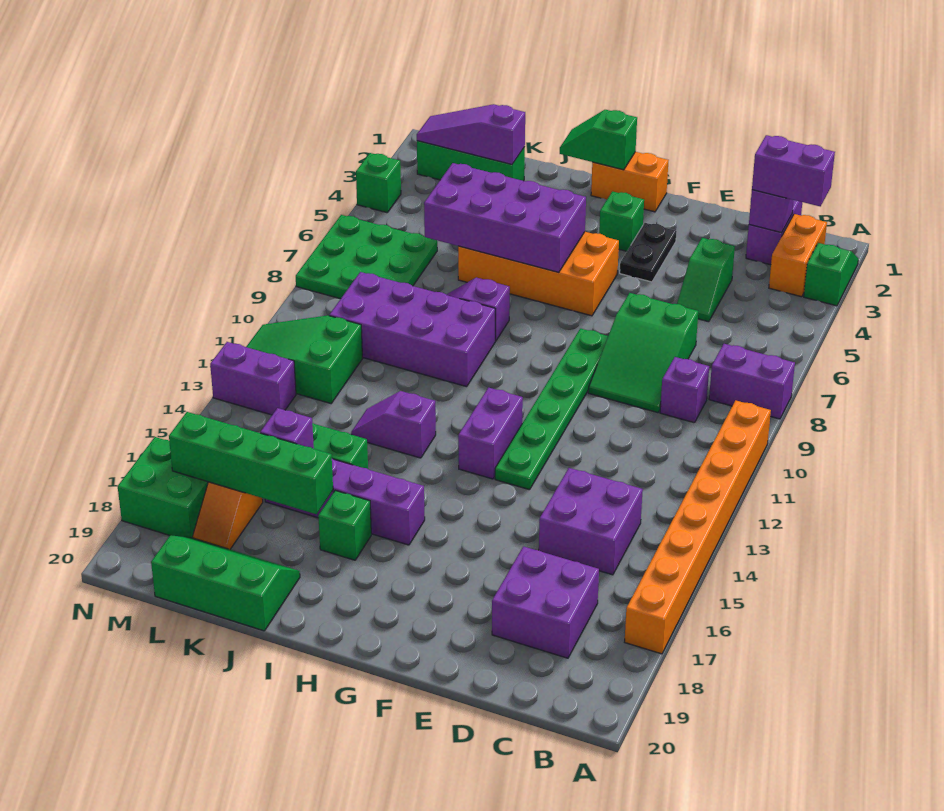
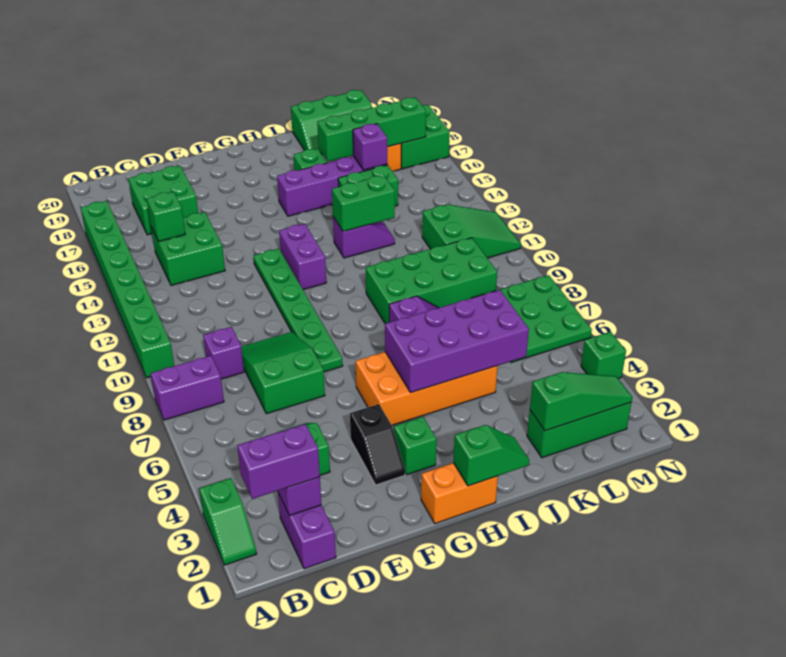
orange 1x8 brick [625,400,771,654] -> green 1x8 brick [81,201,174,378]
orange 1x2 brick [769,214,827,297] -> none
purple 2x2 brick [539,468,643,575] -> green 2x2 brick [151,212,225,285]
none -> green 1x1 brick [147,192,185,241]
purple 2x2 brick [492,546,599,658] -> green 2x2 brick [128,166,198,235]
black 1x2 plate [620,223,677,282] -> black 1x2 slope [350,404,405,485]
purple 2x4 brick [329,272,495,387] -> green 2x4 brick [366,238,497,324]
none -> green 1x2 brick [332,175,395,232]
purple 1x3 slope [417,104,525,165] -> green 1x3 slope [530,372,632,431]
purple 1x2 brick [210,342,296,415] -> none

